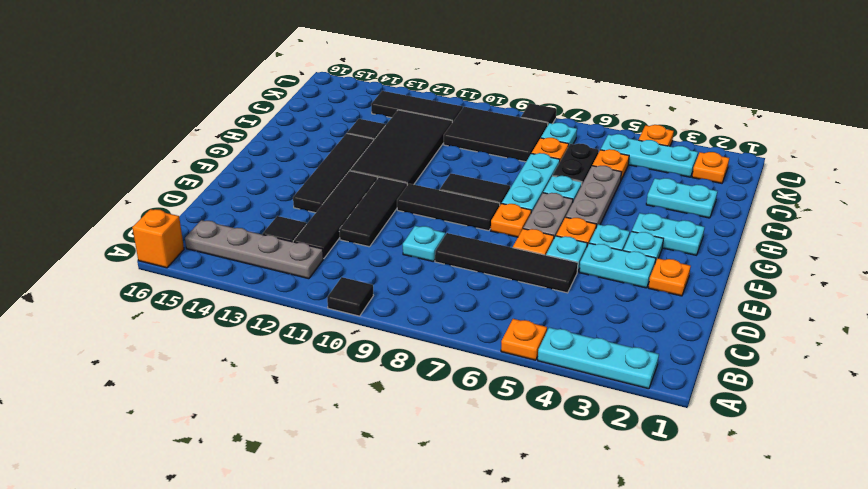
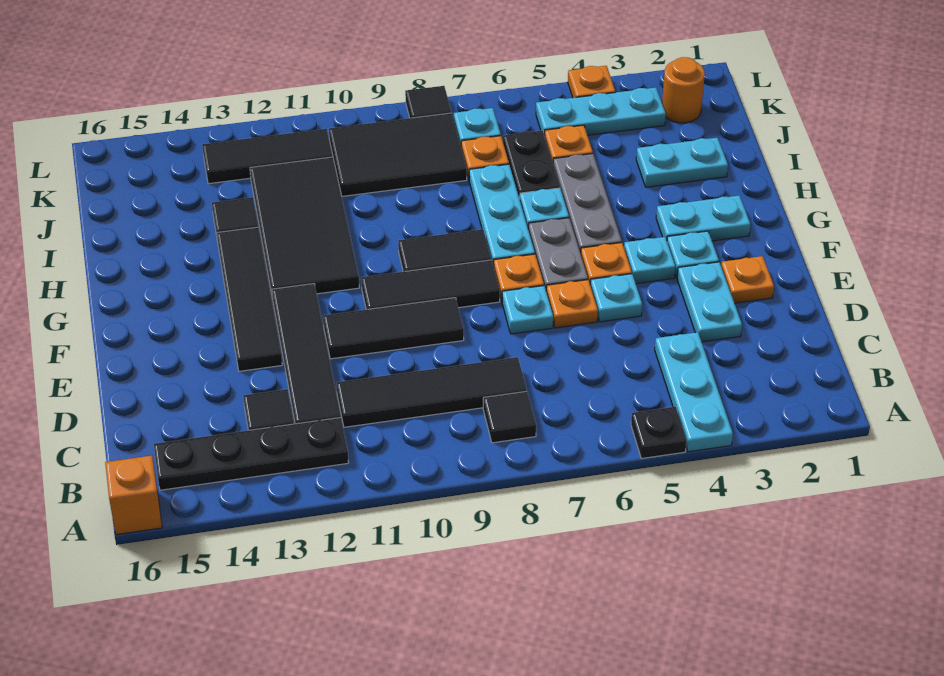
cyan 1x3 plate [538,327,659,389] -> cyan 1x3 plate turned to [655,332,733,452]
orange 1x1 plate [501,319,547,360] -> black 1x1 plate [631,407,687,459]
black 1x1 tile [327,277,373,316] -> black 1x1 tile moved to [483,391,536,443]
grey 1x4 plate [185,220,323,279] -> black 1x4 plate [154,418,349,490]
black 1x4 tile [435,233,578,293] -> black 1x4 tile moved to [337,357,527,427]
cyan 1x1 plate [403,226,445,262] -> cyan 1x1 plate moved to [502,286,553,334]
black 1x3 tile [339,177,407,247] -> black 1x3 tile turned to [323,298,464,359]
cyan 1x2 plate [579,243,656,288] -> cyan 1x2 plate turned to [677,262,742,342]
orange 1x1 plate [692,152,729,183] -> orange 1x1 round brick [662,57,705,123]

